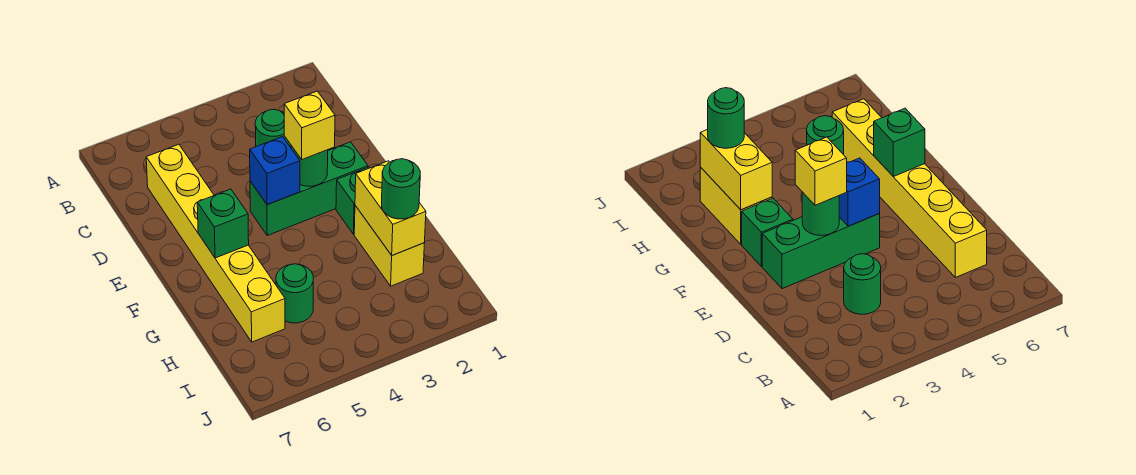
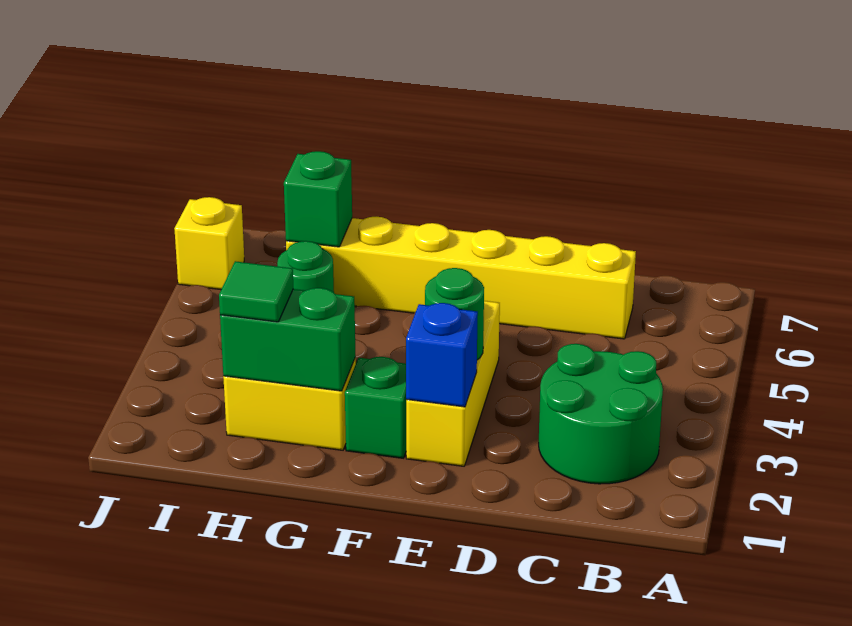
green 1x1 round brick [255,109,291,147] -> green 2x2 round brick [539,344,663,484]
green 1x3 brick [250,142,368,235] -> yellow 1x3 brick [406,301,500,466]
yellow 1x1 brick [284,91,335,159] -> yellow 1x1 brick moved to [174,197,244,290]
blue 1x1 brick [250,137,300,205] -> blue 1x1 brick moved to [406,303,478,407]
green 1x1 brick [197,189,249,258] -> green 1x1 brick moved to [284,151,352,247]
yellow 1x2 brick [355,161,426,255] -> green 1x2 brick [220,288,356,391]
green 1x1 round brick [382,159,420,219] -> green 1x1 tile [219,261,293,322]

